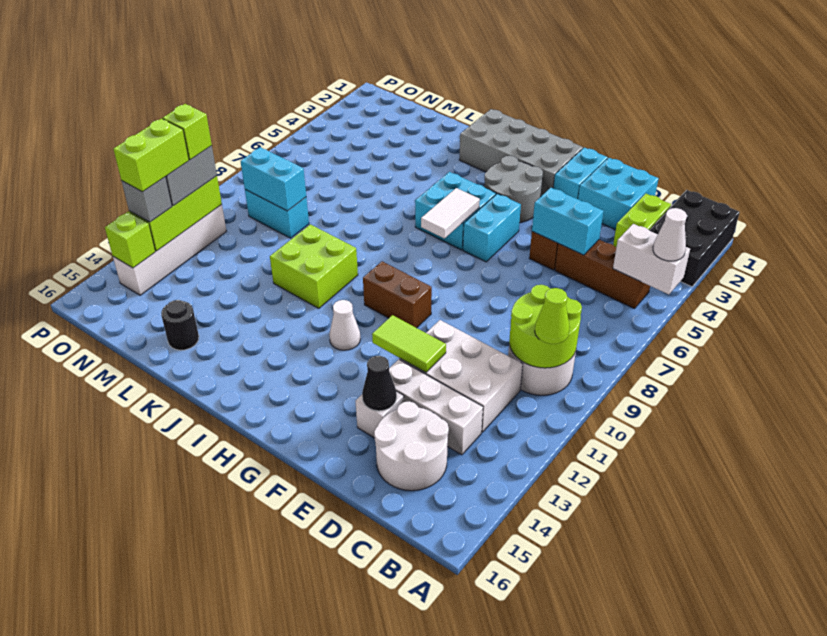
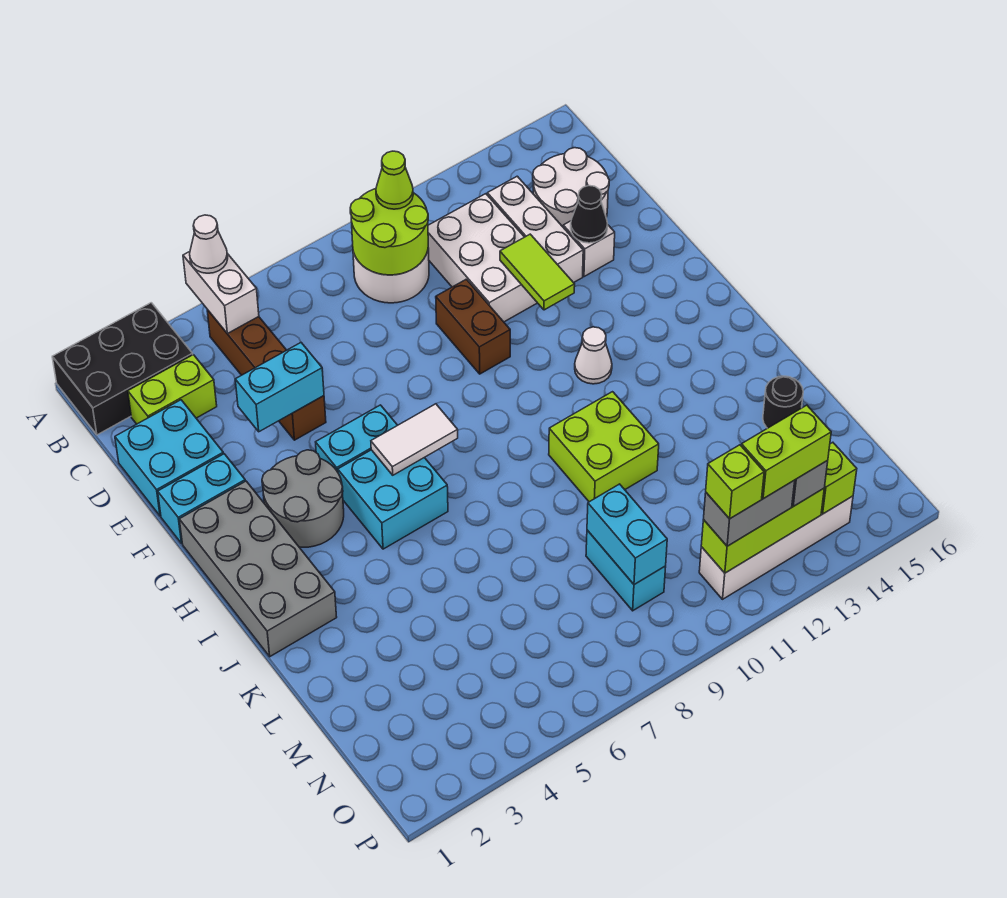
cyan 1x2 brick [532,188,603,255] -> cyan 1x2 brick turned to [235,343,324,432]
brown 1x2 brick [363,261,432,328] -> brown 1x2 brick moved to [436,279,510,374]

